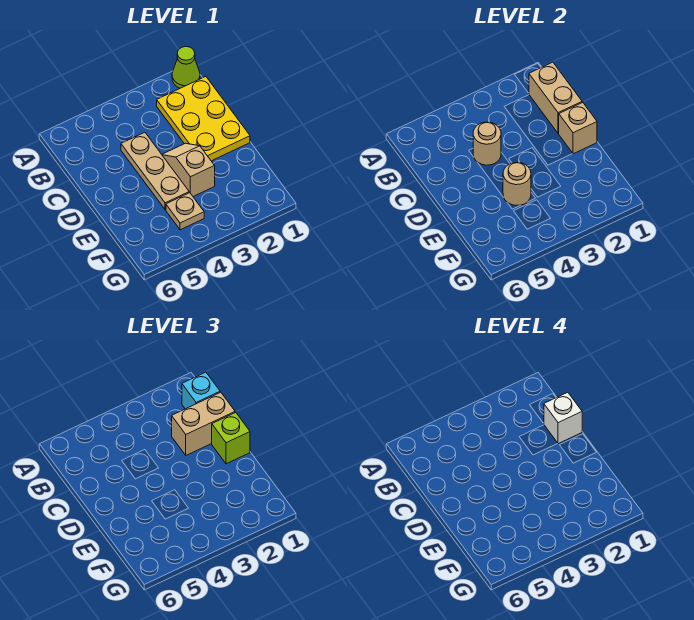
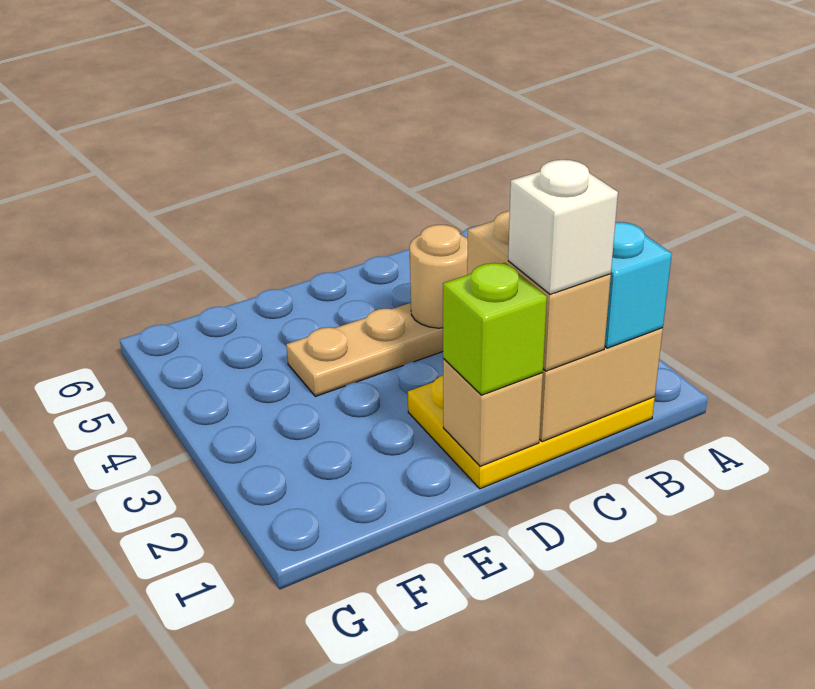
lime 1x1 cone [172,47,200,88] -> none
tan 1x2 slope [162,143,215,197] -> none
tan 1x1 round brick [503,162,531,205] -> none
tan 1x1 plate [166,193,204,230] -> none

